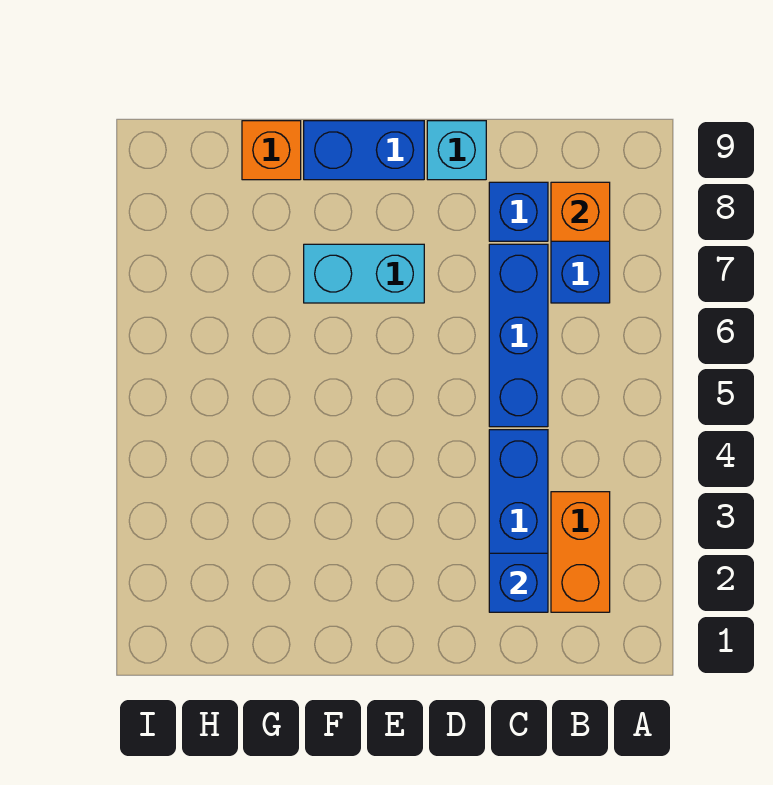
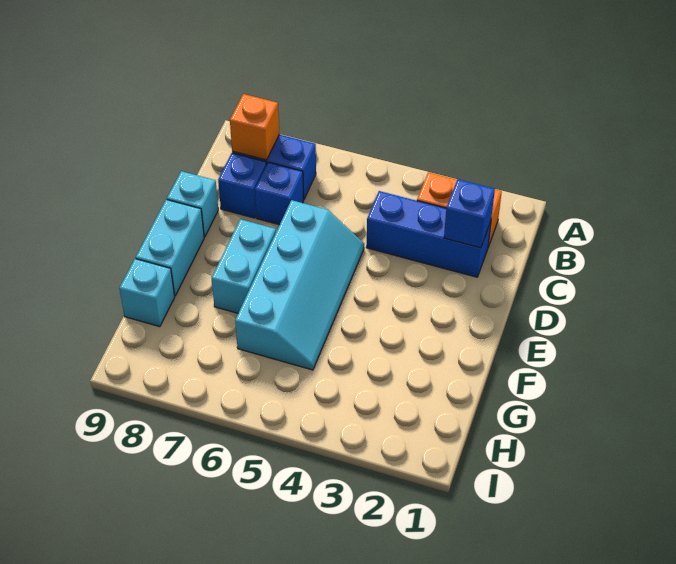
blue 1x3 brick [489,244,548,427] -> blue 1x1 brick [255,162,304,225]
none -> cyan 2x4 slope [235,200,364,370]
blue 1x2 brick [304,121,424,180] -> cyan 1x2 brick [136,200,204,296]
orange 1x1 brick [242,121,301,180] -> cyan 1x1 brick [119,259,175,327]

